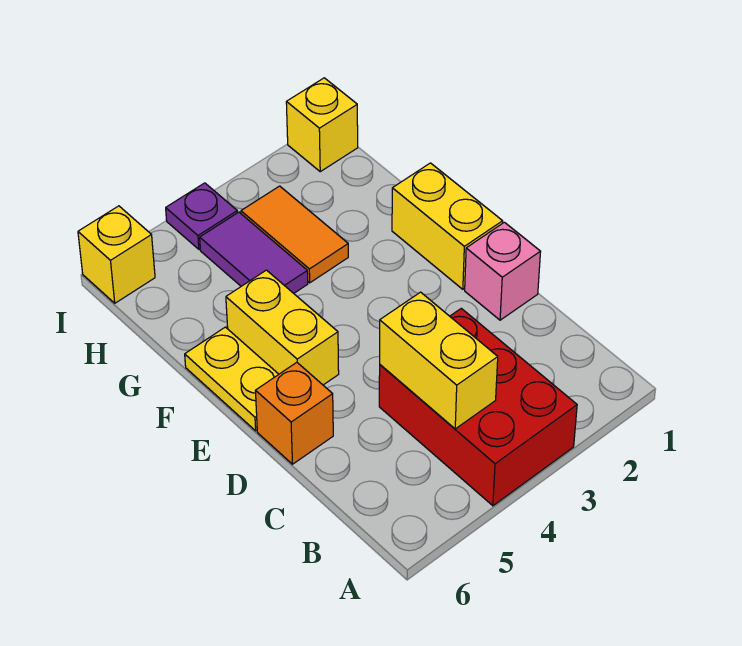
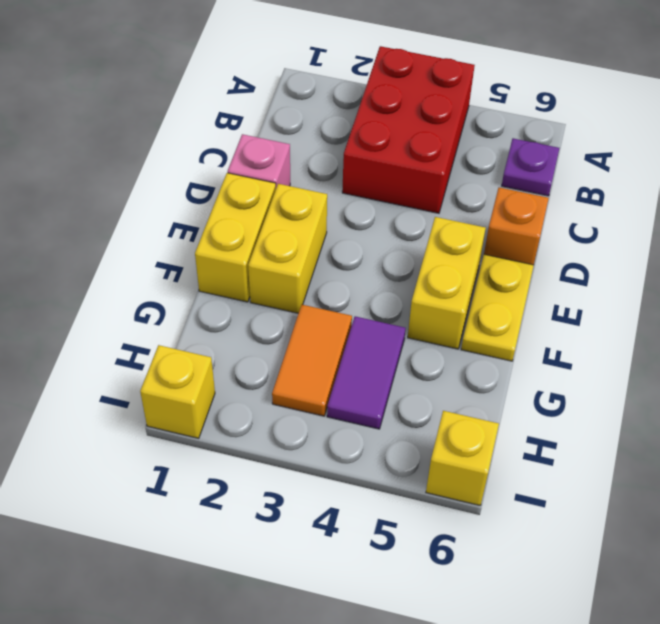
yellow 1x2 brick [380,292,498,429] -> yellow 1x2 brick moved to [248,184,327,313]
purple 1x1 plate [166,183,237,249] -> purple 1x1 plate moved to [502,138,559,196]

